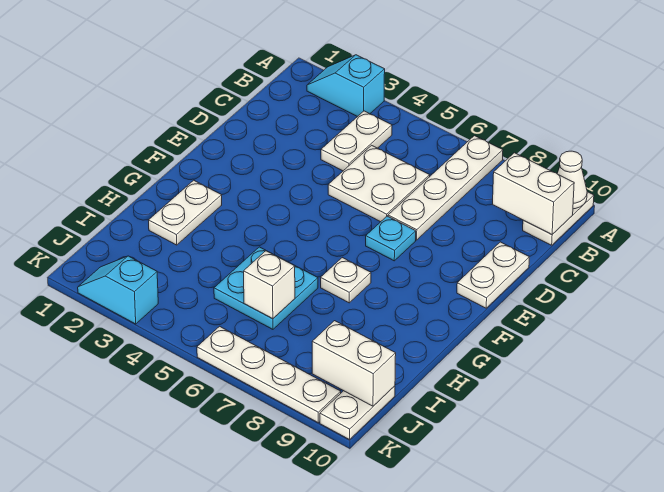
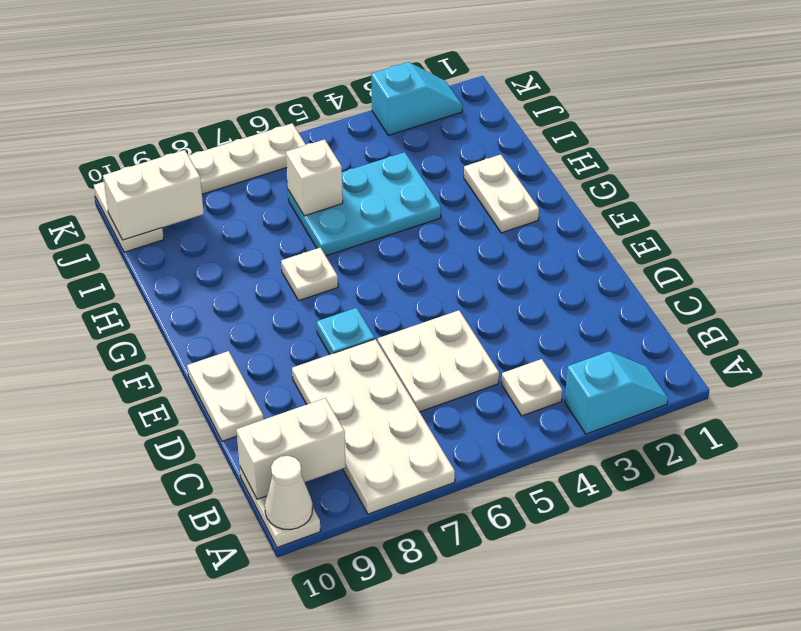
white 1x4 plate [388,136,503,240] -> white 2x4 plate [292,339,455,514]
white 1x2 plate [321,111,392,171] -> white 1x1 plate [502,359,563,416]
cyan 2x2 plate [214,247,318,329] -> cyan 2x3 plate [288,152,441,256]

